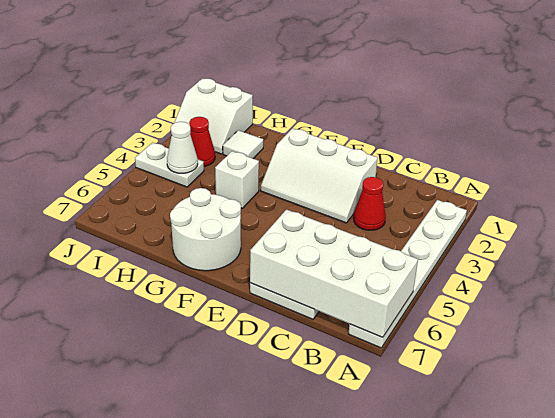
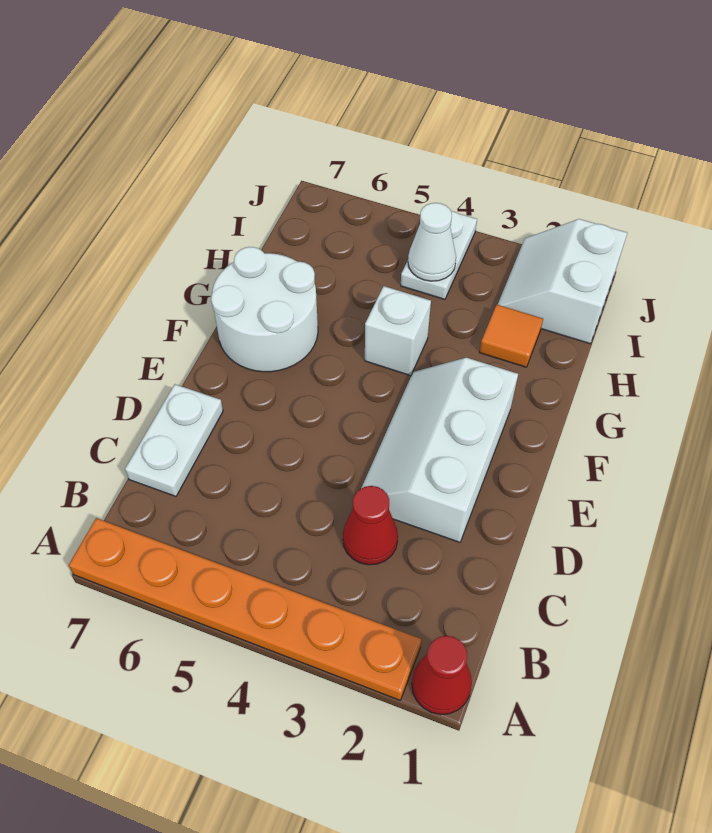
white 1x6 plate [349,200,467,348] -> orange 1x6 plate [69,518,422,700]
white 2x4 brick [250,210,418,337] -> none
white 1x1 tile [223,130,263,159] -> orange 1x1 tile [479,305,543,367]
red 1x1 cone [189,117,215,166] -> red 1x1 cone moved to [412,636,472,715]

